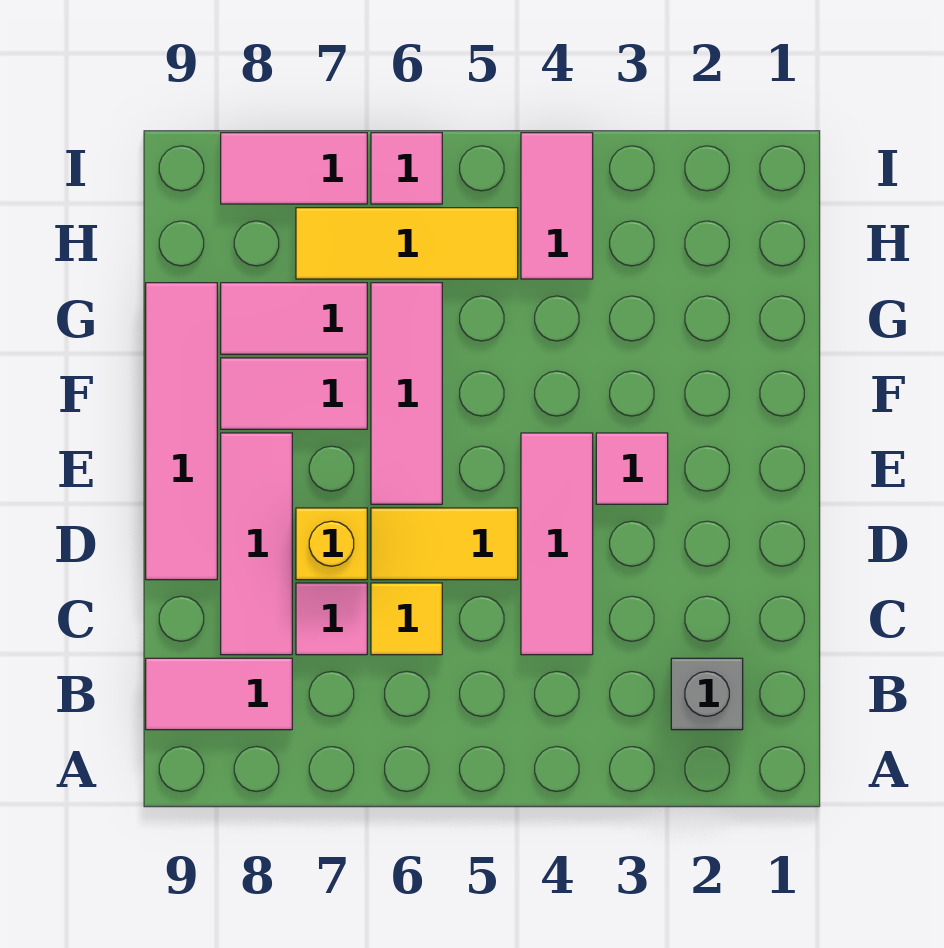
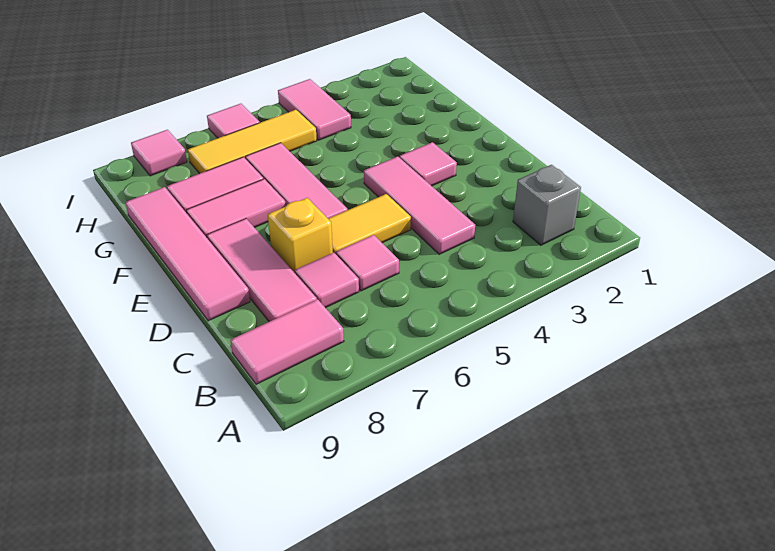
yellow 1x1 tile [371,583,442,655] -> pink 1x1 tile [336,235,399,291]
pink 1x2 tile [221,133,367,204] -> pink 1x1 tile [131,130,187,176]

